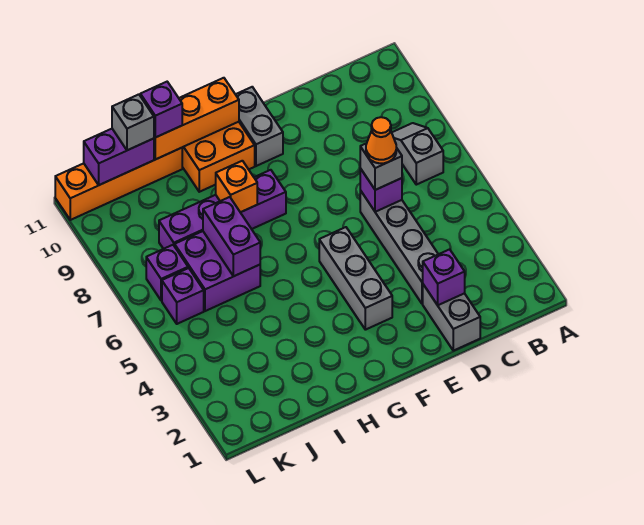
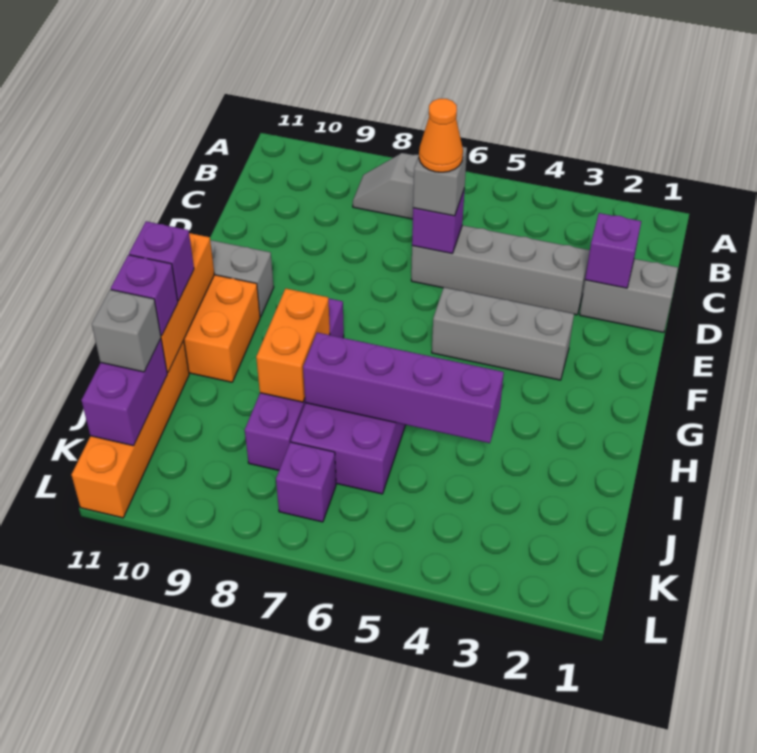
orange 1x1 brick [216,161,257,212] -> orange 1x2 brick [256,288,330,402]
purple 1x2 brick [203,197,260,276] -> purple 1x4 brick [303,333,504,443]
purple 1x1 brick [162,268,204,324] -> purple 1x1 brick moved to [129,221,194,301]

